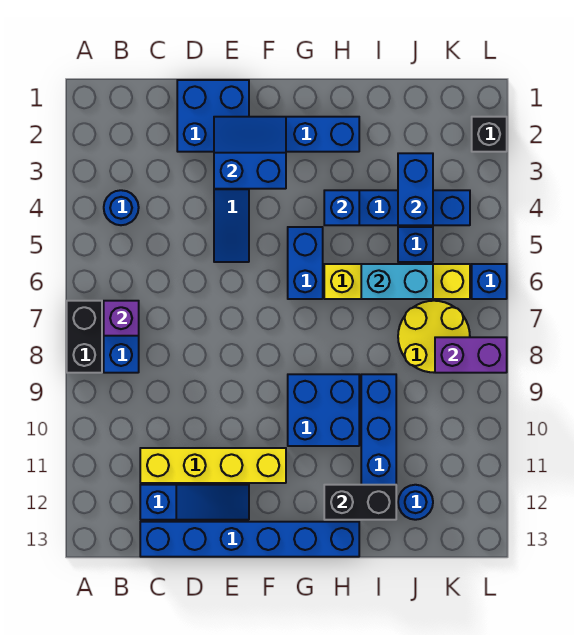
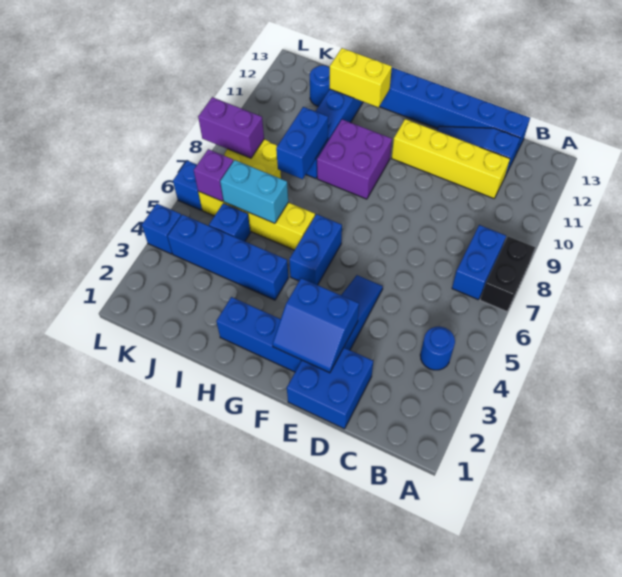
purple 1x1 brick [104,301,139,336] -> purple 1x1 brick moved to [194,149,233,201]
blue 2x2 brick [288,374,359,446] -> purple 2x2 brick [317,119,392,199]
blue 1x1 brick [324,190,359,225] -> blue 1x1 brick moved to [142,204,181,254]
black 1x2 brick [324,485,396,520] -> yellow 1x2 brick [330,48,392,107]
blue 1x2 brick [398,153,433,225] -> blue 1x2 brick moved to [276,107,328,179]
black 1x1 brick [472,117,507,152] -> none

